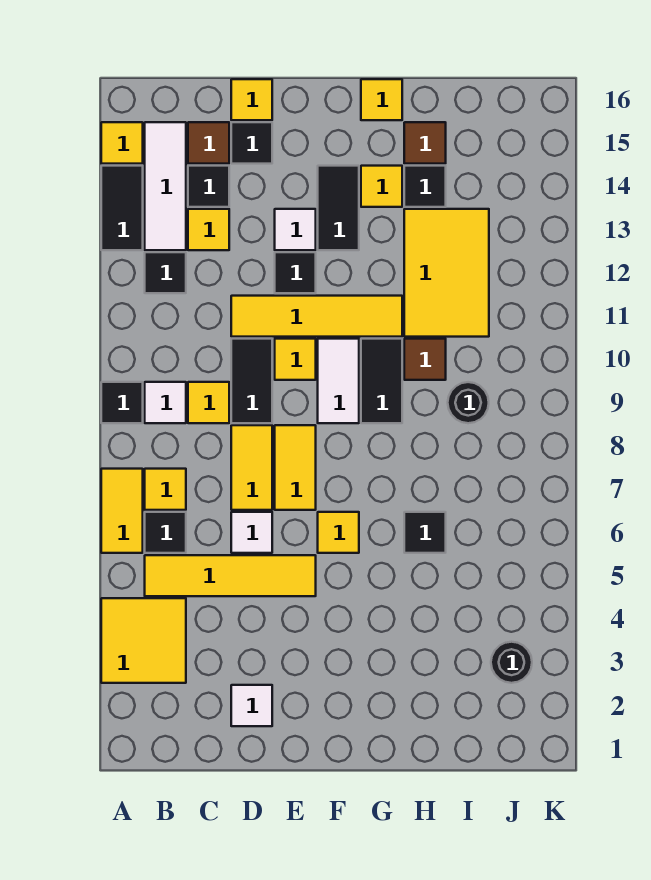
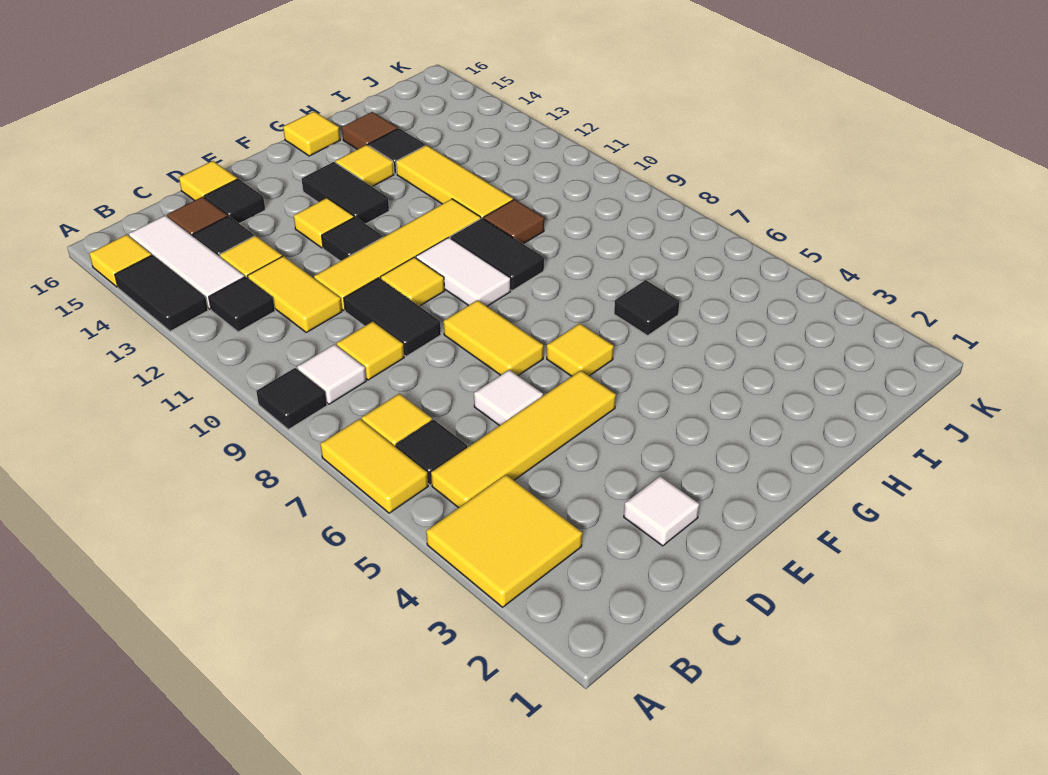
yellow 1x2 tile [231,425,272,510] -> yellow 1x2 tile moved to [248,256,342,332]
white 1x1 tile [275,209,316,250] -> yellow 1x1 tile [294,198,354,248]
yellow 2x3 tile [404,209,489,337] -> yellow 1x3 tile [396,145,513,219]
black 1x1 round brick [448,382,489,423] -> none
black 1x1 round brick [491,642,532,683] -> none

